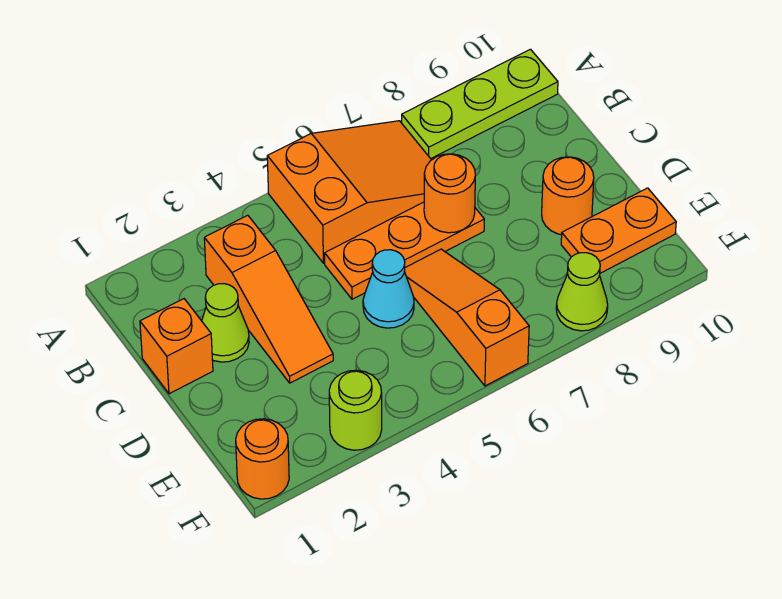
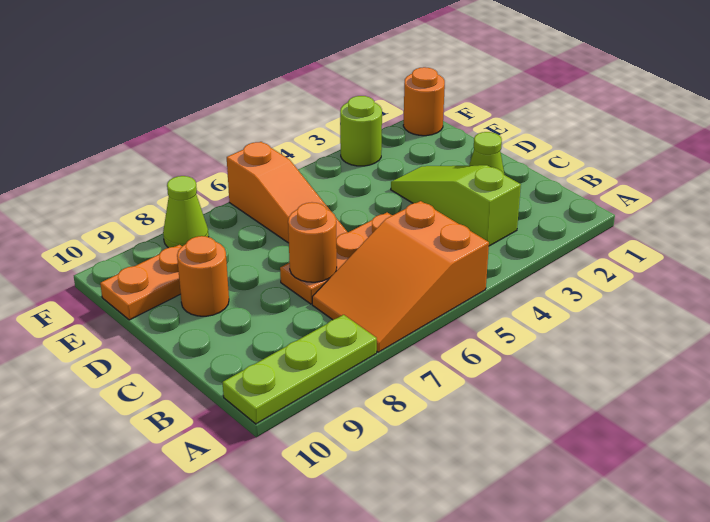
orange 1x3 slope [204,215,333,383] -> lime 1x3 slope [391,165,521,246]
orange 1x1 brick [140,299,213,394] -> none
cyan 1x1 cone [363,250,414,328] -> none

